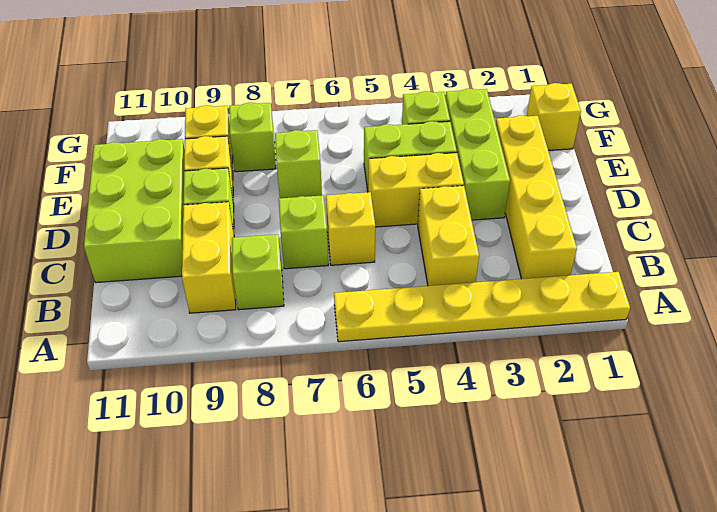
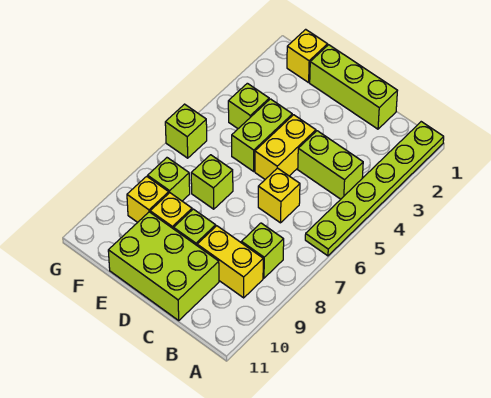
yellow 1x6 plate [334,272,630,342] -> lime 1x6 plate [305,122,444,256]
yellow 1x4 brick [496,115,577,279] -> none
yellow 1x2 brick [418,186,479,286] -> lime 1x2 brick [298,131,363,199]
lime 1x1 brick [279,195,328,269] -> lime 1x1 brick moved to [165,104,207,158]
lime 1x3 brick [446,88,510,220] -> lime 1x3 brick moved to [310,45,397,129]

